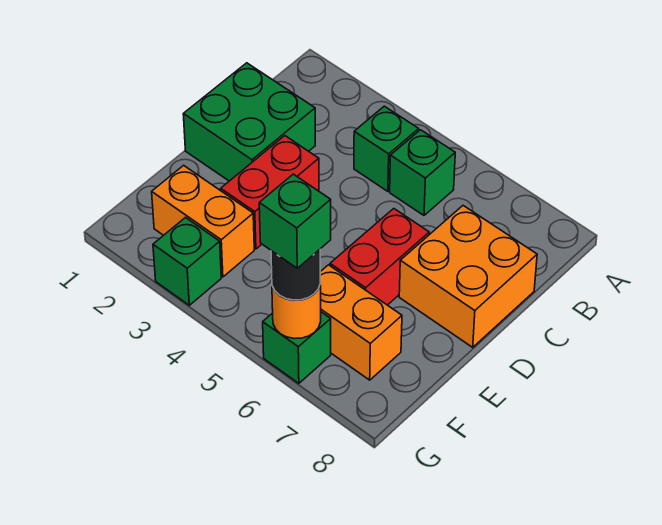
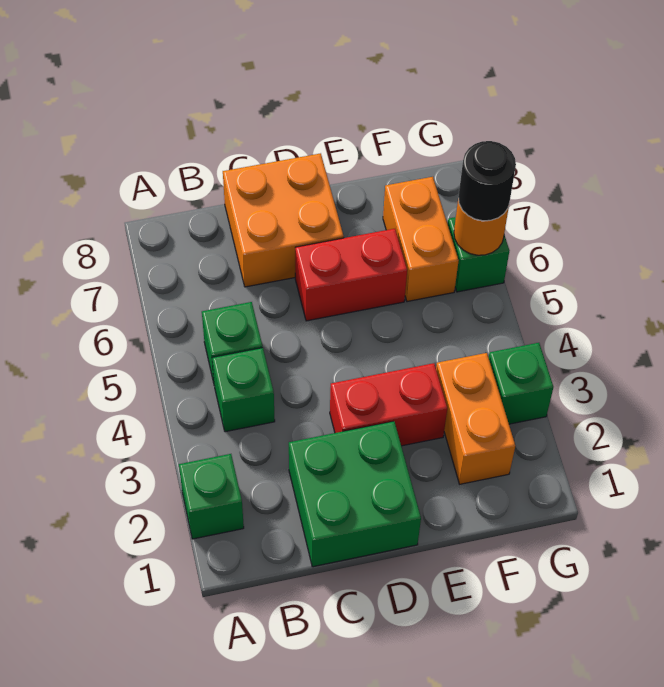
green 1x1 brick [259,174,331,268] -> green 1x1 brick moved to [179,454,244,539]

